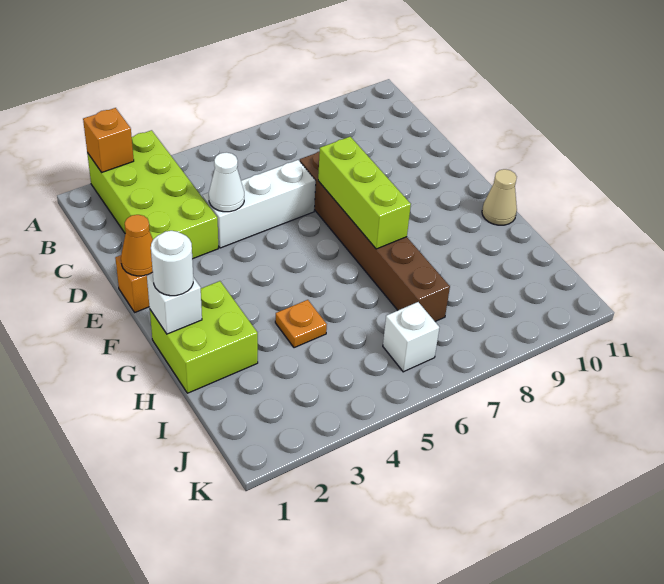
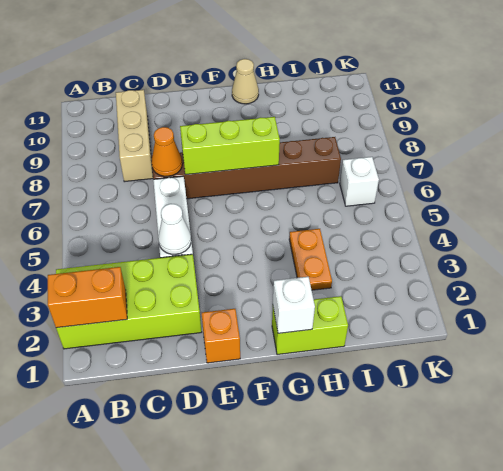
orange 1x1 brick [83,108,134,172] -> orange 1x2 brick [48,267,127,328]
none -> tan 1x3 brick [116,90,153,182]
orange 1x1 cone [121,215,153,276] -> orange 1x1 cone moved to [152,127,182,176]
lime 2x2 brick [150,281,258,393] -> lime 1x2 brick [272,296,348,355]
white 1x1 round brick [151,231,193,296] -> none
orange 1x1 plate [275,300,327,348] -> orange 1x2 plate [289,229,332,290]

